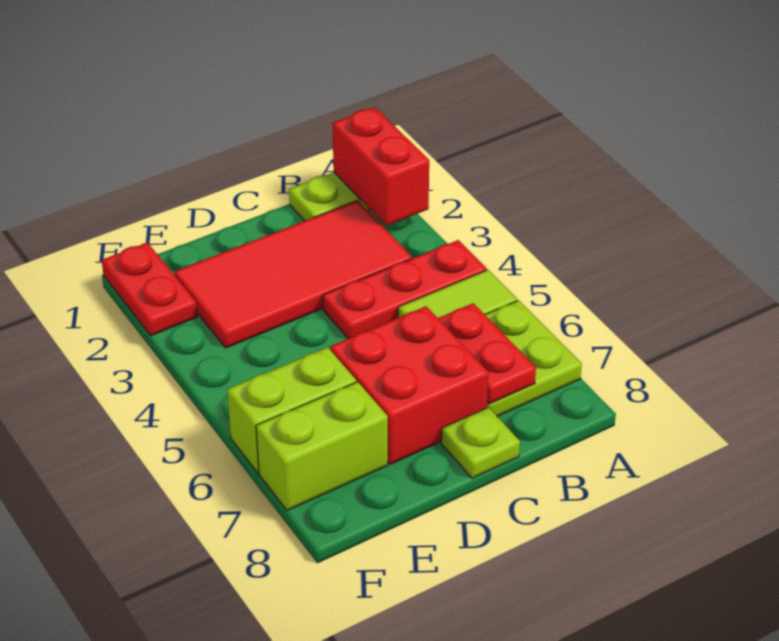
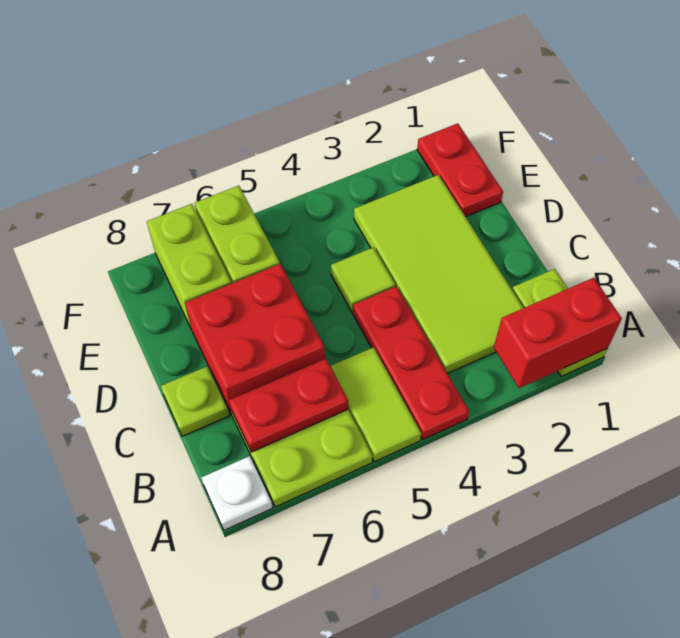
none -> white 1x1 plate [202,456,272,530]
red 2x4 tile [174,201,412,348] -> lime 2x4 tile [354,175,523,373]
none -> lime 1x1 tile [331,247,395,312]
red 1x2 plate [102,243,197,336] -> red 1x2 plate turned to [417,123,503,217]

